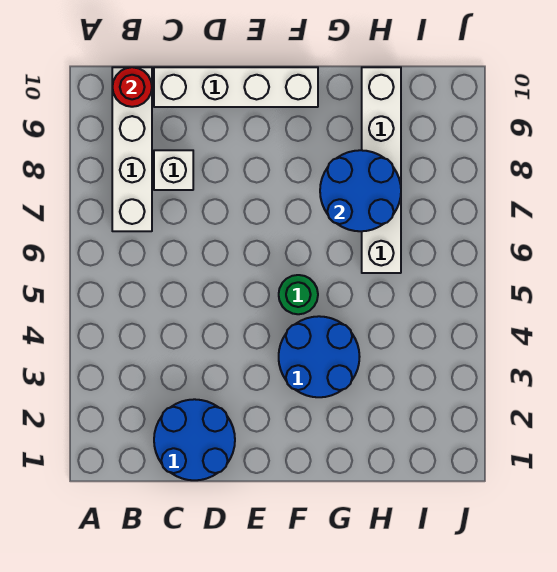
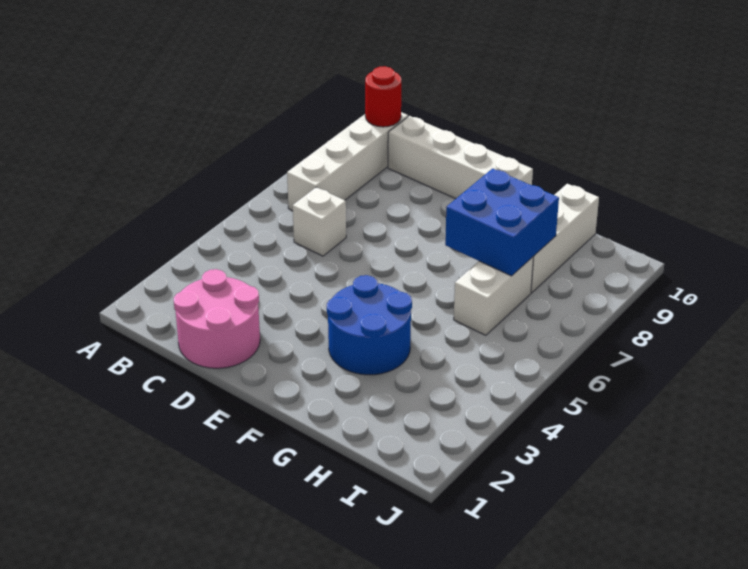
blue 2x2 round brick [154,399,235,480] -> pink 2x2 round brick [174,269,260,368]
white 1x1 brick [154,150,193,190] -> white 1x1 brick moved to [293,187,346,256]
green 1x1 round brick [279,275,318,314] -> none
blue 2x2 round brick [320,150,401,231] -> blue 2x2 brick [445,169,559,276]

